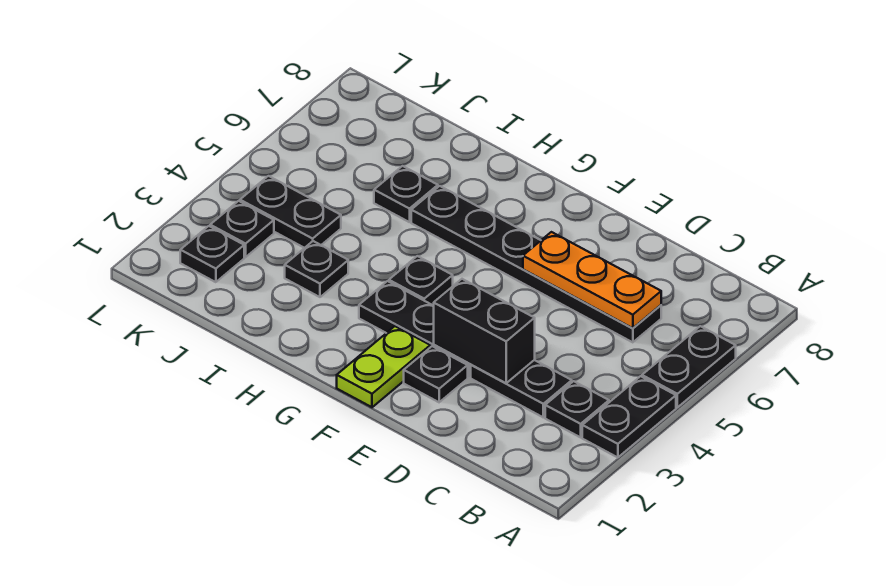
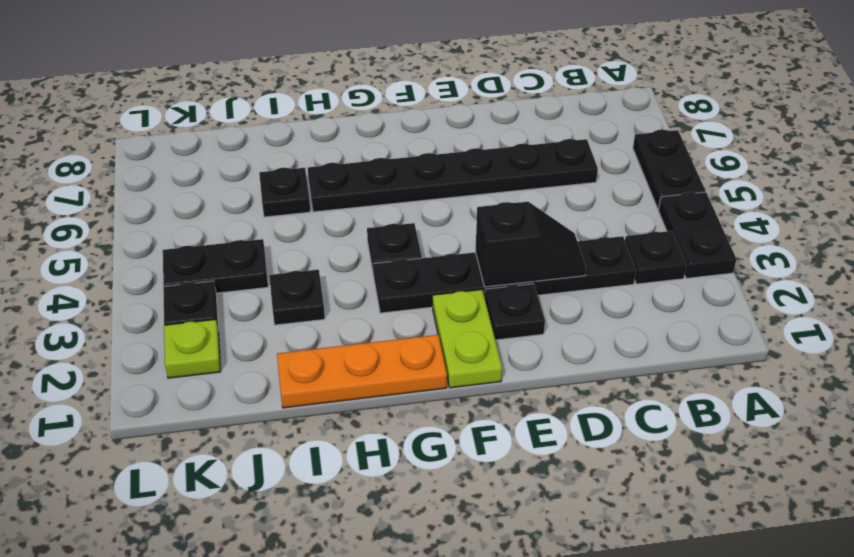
orange 1x3 plate [523,232,661,328] -> orange 1x3 plate moved to [277,335,447,408]
black 1x2 brick [434,279,535,383] -> black 1x2 slope [476,202,586,287]
black 1x1 plate [180,226,244,282] -> lime 1x1 plate [164,320,221,378]

